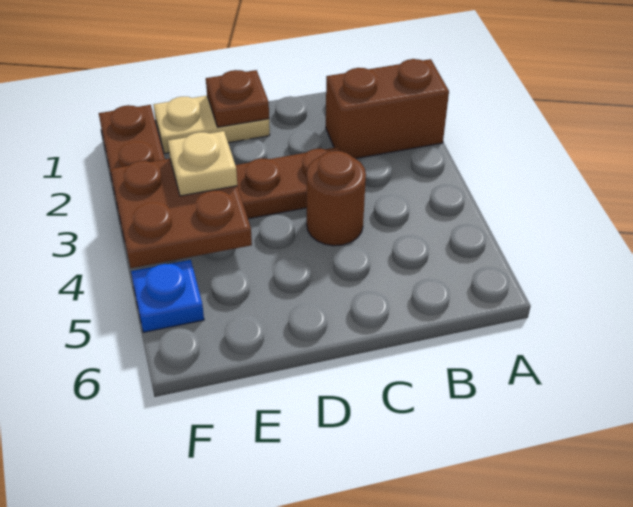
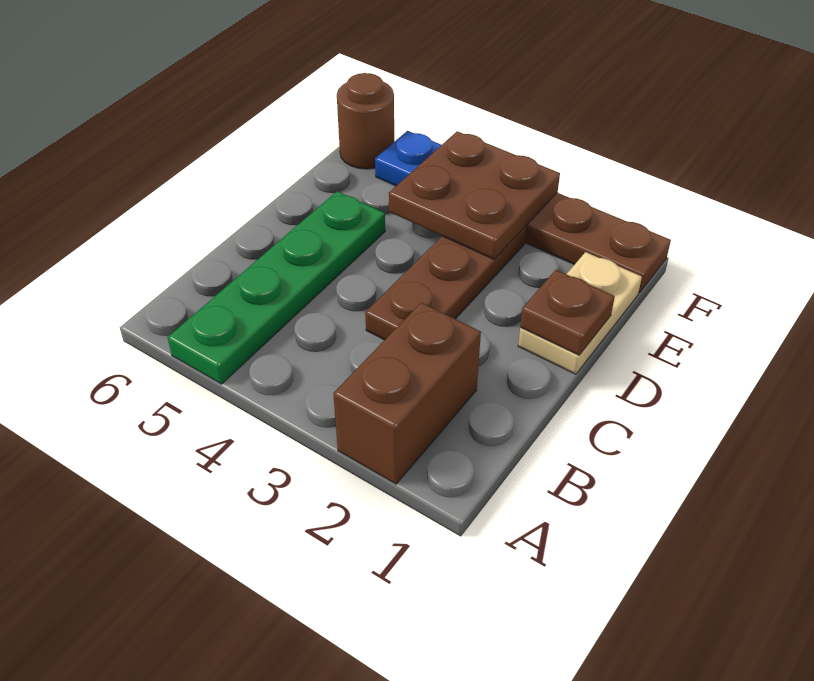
none -> green 1x4 plate [167,191,385,384]
brown 1x1 round brick [307,151,366,246] -> brown 1x1 round brick moved to [337,73,394,169]
tan 1x1 plate [168,131,237,196] -> none

